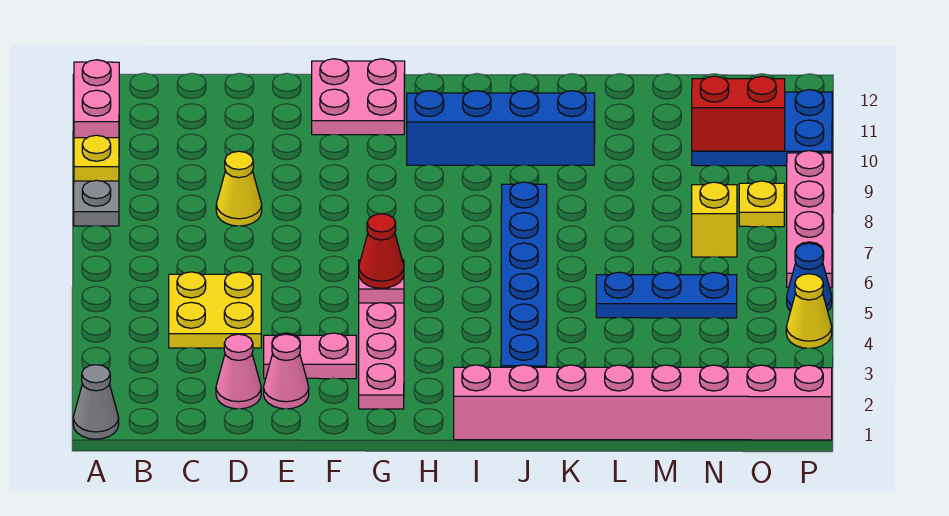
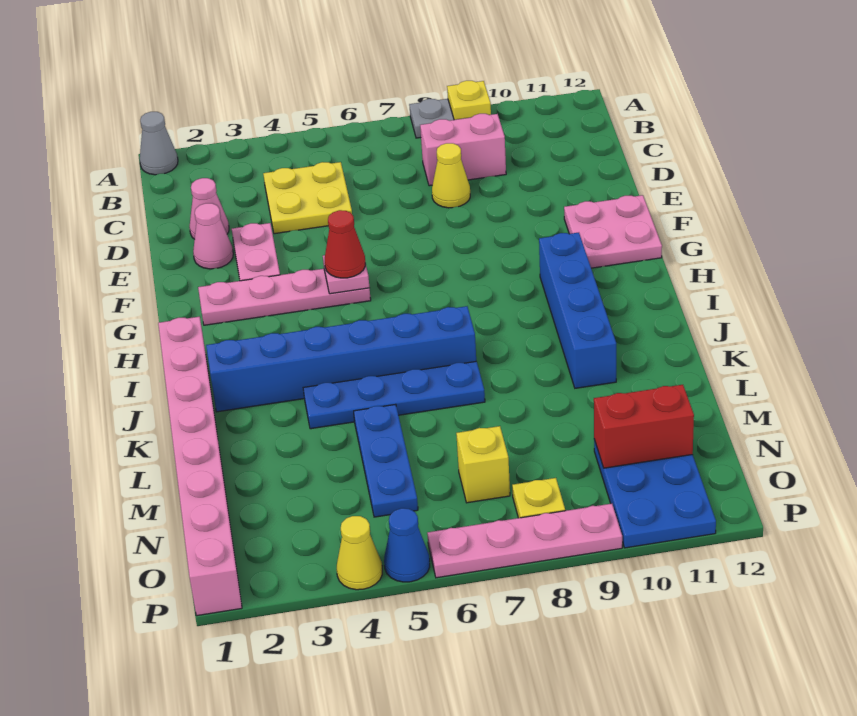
pink 1x2 brick [74,60,119,138] -> pink 1x2 brick moved to [420,114,506,186]
none -> blue 1x4 plate [303,361,485,429]
red 1x2 brick [692,76,785,151] -> red 1x2 brick turned to [594,385,694,468]

